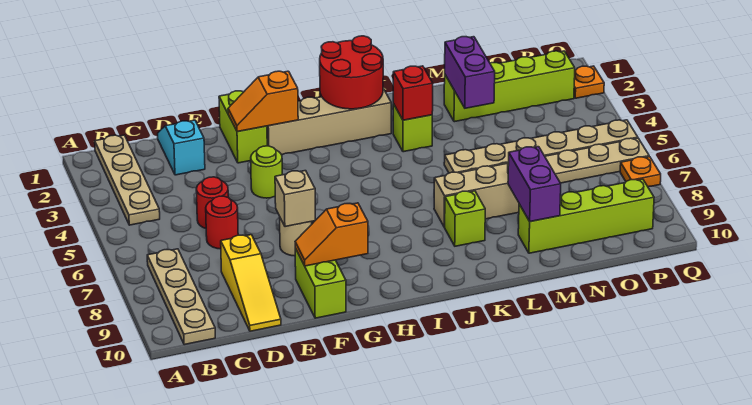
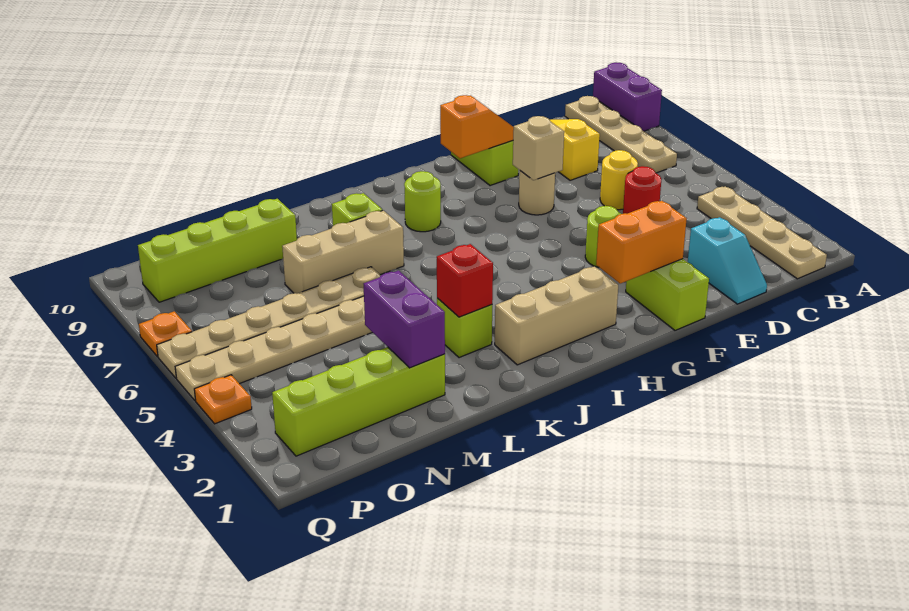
red 1x1 round brick [206,196,238,249] -> yellow 1x1 round brick [600,150,638,210]
orange 1x2 slope [228,71,298,132] -> orange 1x2 brick [596,201,687,284]
tan 1x4 brick [267,88,391,155] -> tan 1x3 brick [495,266,618,365]
red 2x2 round brick [320,36,383,109] -> none
none -> lime 1x1 round brick [404,171,441,232]
purple 1x2 brick [508,147,561,222] -> purple 1x2 brick moved to [593,62,662,131]
orange 1x1 plate [574,66,604,98] -> orange 1x1 plate moved to [194,375,252,424]

